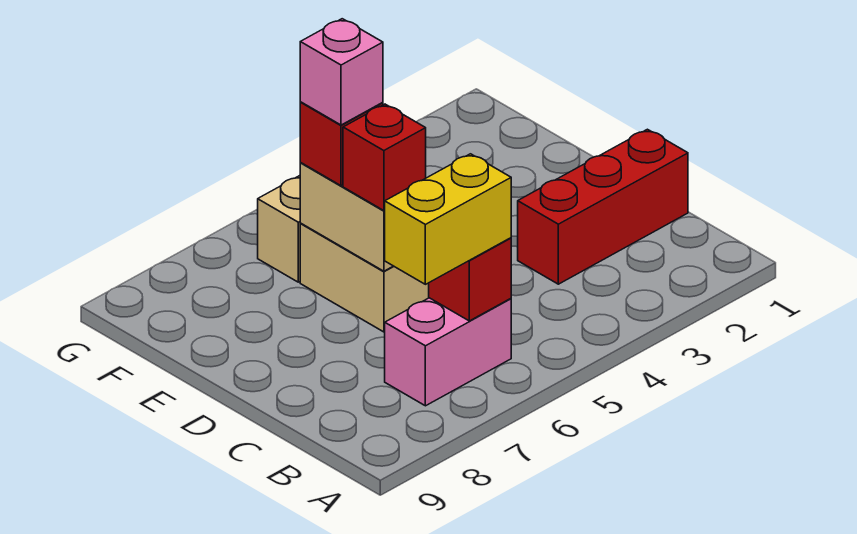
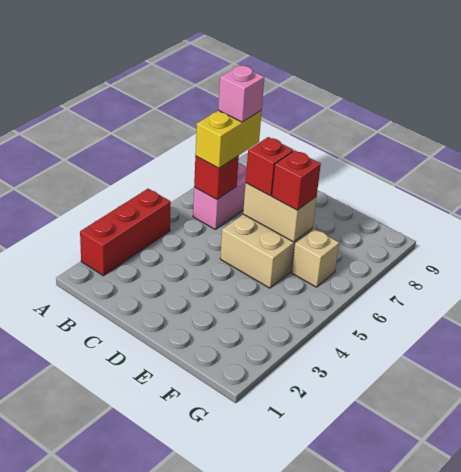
red 1x3 brick [518,129,688,284] -> red 1x3 brick moved to [80,189,171,276]
pink 1x1 brick [300,19,383,125] -> pink 1x1 brick moved to [218,65,264,122]

